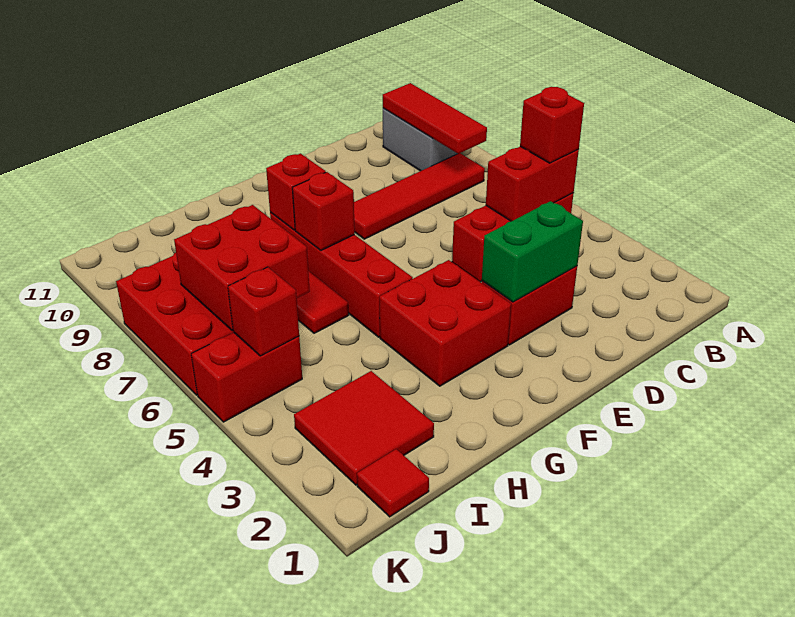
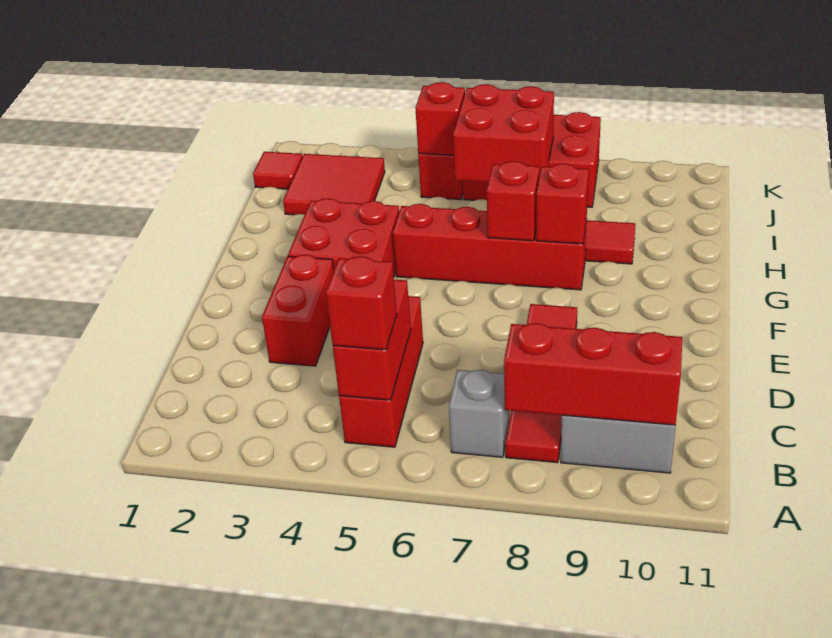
none -> grey 1x1 brick [449,370,509,457]
red 1x3 tile [383,83,487,154] -> red 1x3 brick [504,323,682,425]
green 1x2 brick [482,201,583,302] -> none

